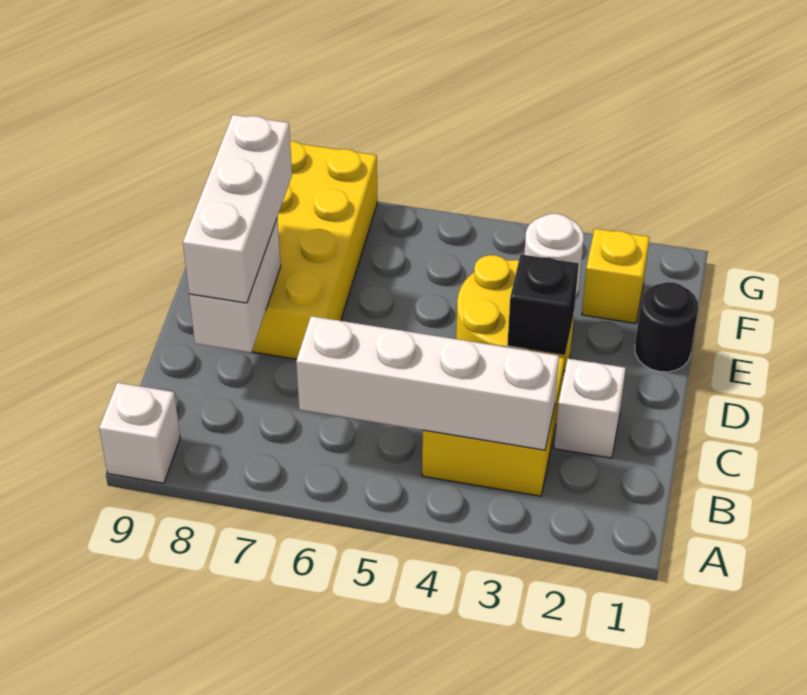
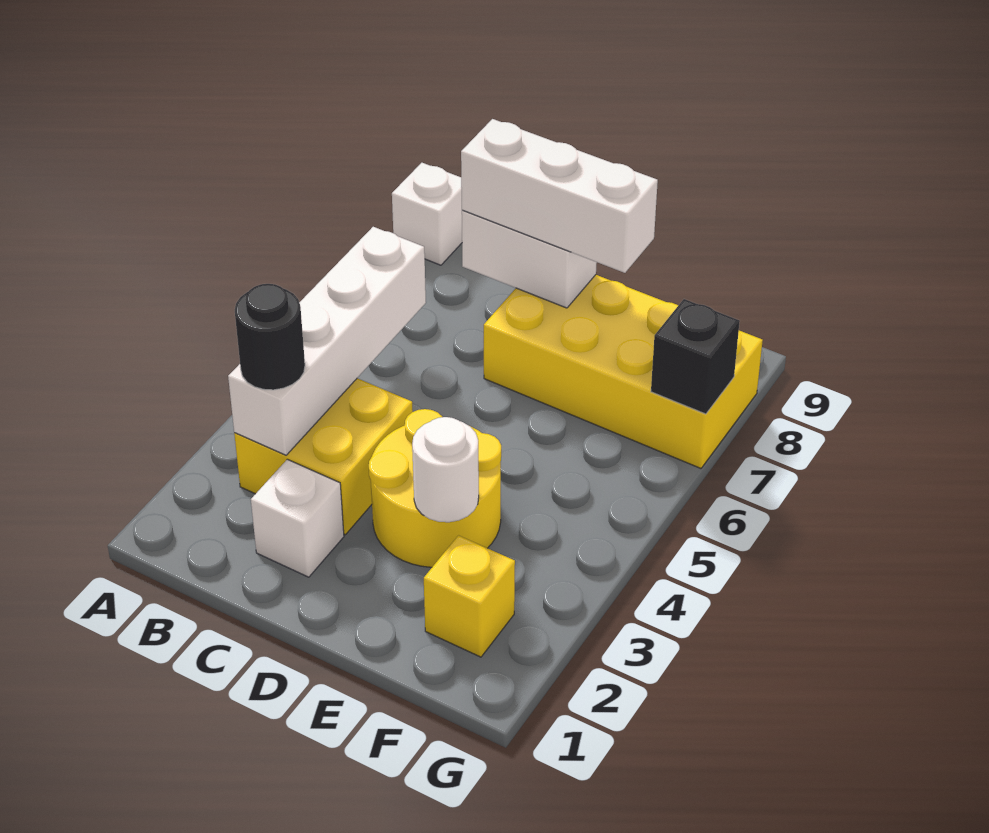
black 1x1 brick [507,254,579,355] -> black 1x1 brick moved to [651,299,740,414]
black 1x1 round brick [635,282,698,372] -> black 1x1 round brick moved to [235,284,305,390]

